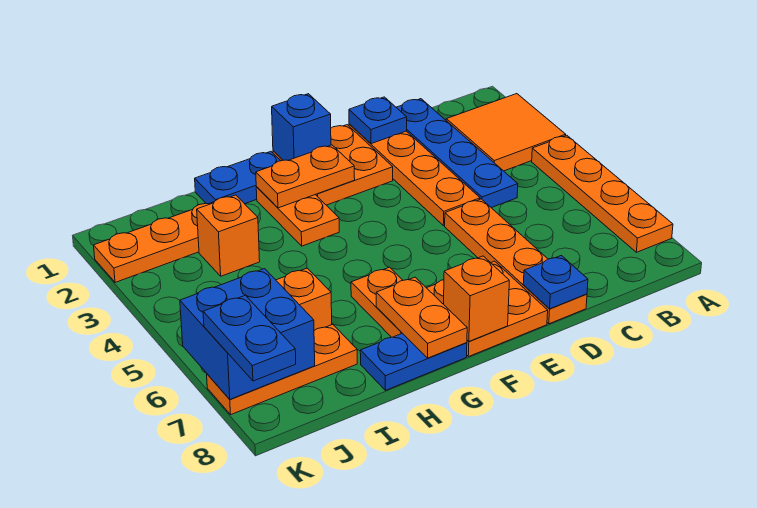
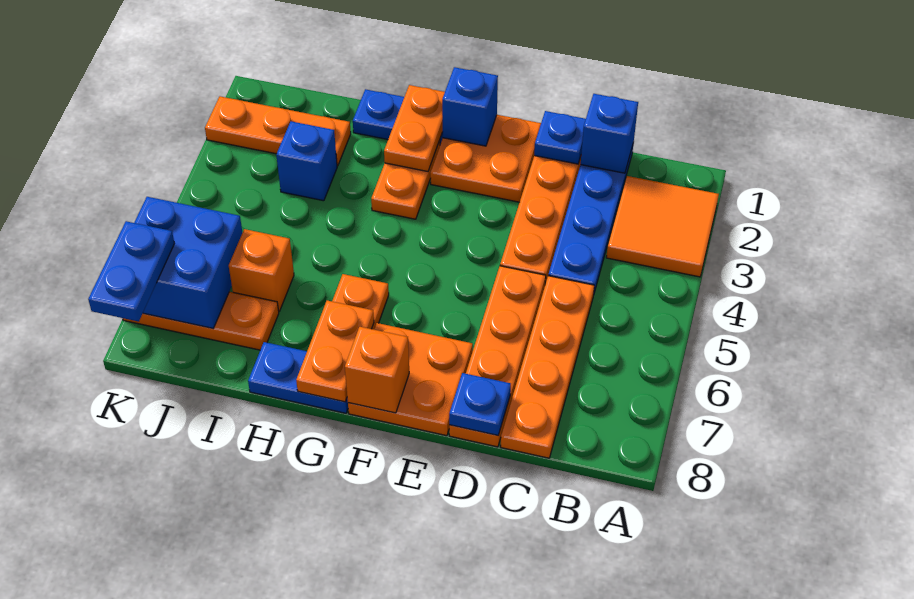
orange 1x4 plate [532,135,673,252] -> orange 1x4 plate moved to [501,276,594,458]
none -> blue 1x1 brick [581,94,638,173]
orange 1x2 plate [256,145,355,208] -> orange 1x2 plate turned to [384,85,445,171]
orange 1x1 brick [197,195,260,276] -> blue 1x1 brick [276,122,337,201]

